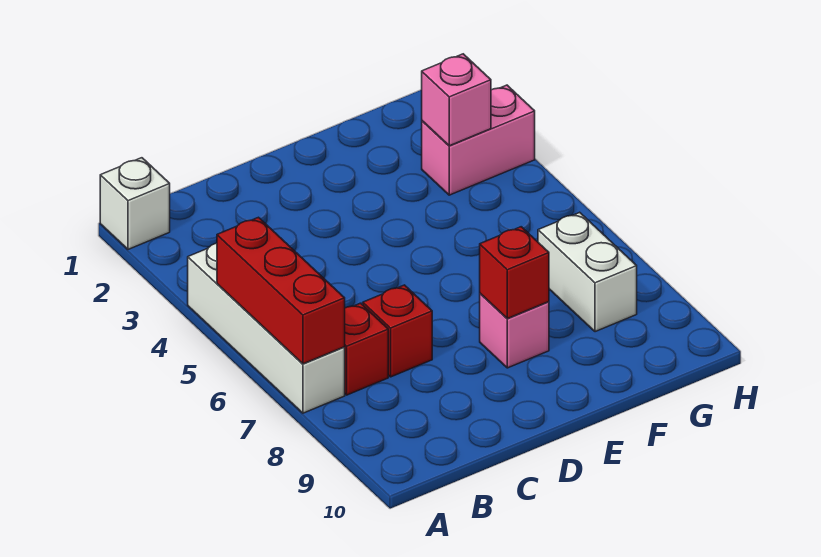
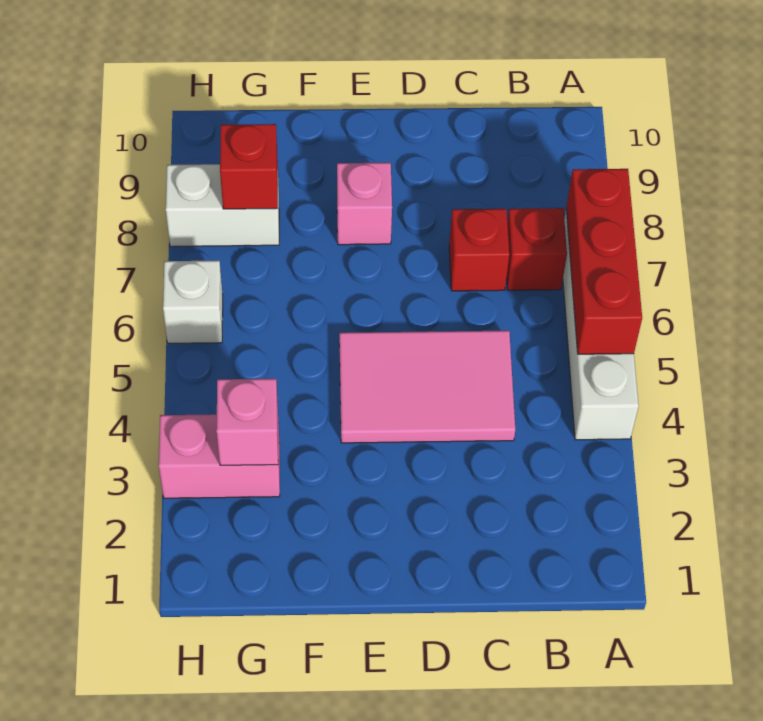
white 1x1 brick [100,158,170,249] -> white 1x1 brick moved to [163,261,223,343]
none -> pink 2x3 tile [339,331,515,443]
red 1x1 brick [480,227,549,319] -> red 1x1 brick moved to [220,124,278,209]
white 1x2 brick [538,212,637,332] -> white 1x2 brick turned to [166,164,279,247]

